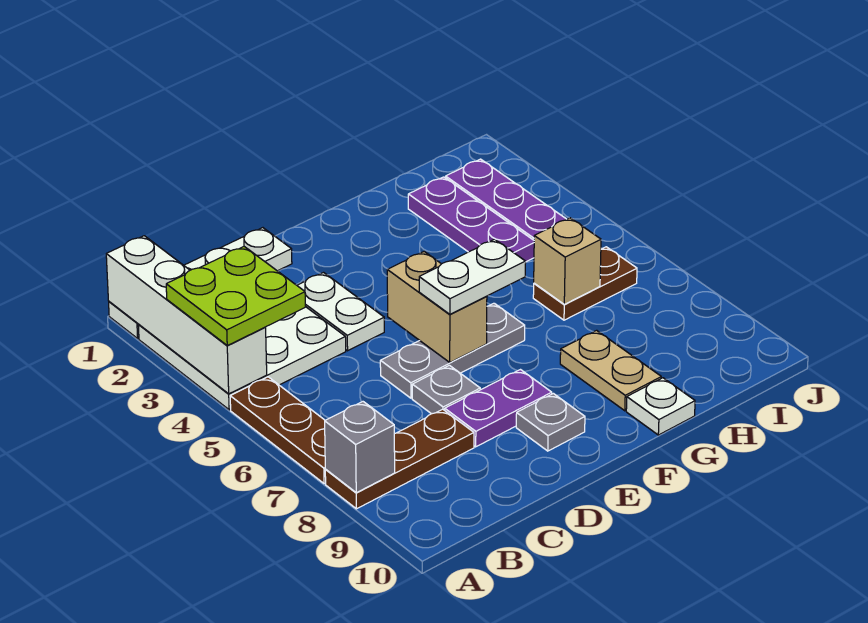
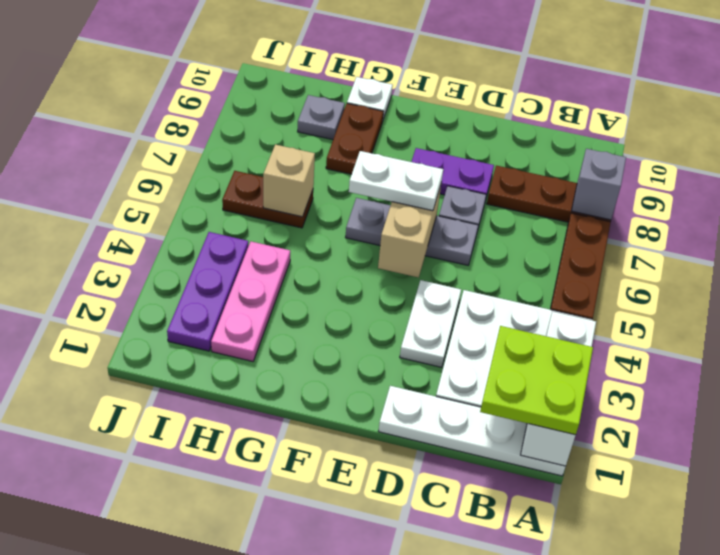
white 1x4 brick [106,236,267,394] -> white 1x3 brick [521,312,596,466]
lime 2x2 plate [166,247,305,345] -> lime 2x2 plate moved to [480,326,593,435]
grey 1x1 plate [516,393,585,451] -> grey 1x1 plate moved to [298,95,345,140]
tan 1x2 plate [560,330,661,411] -> brown 1x2 plate [326,103,383,174]
purple 1x3 plate [408,177,534,262] -> pink 1x3 plate [211,242,290,361]

